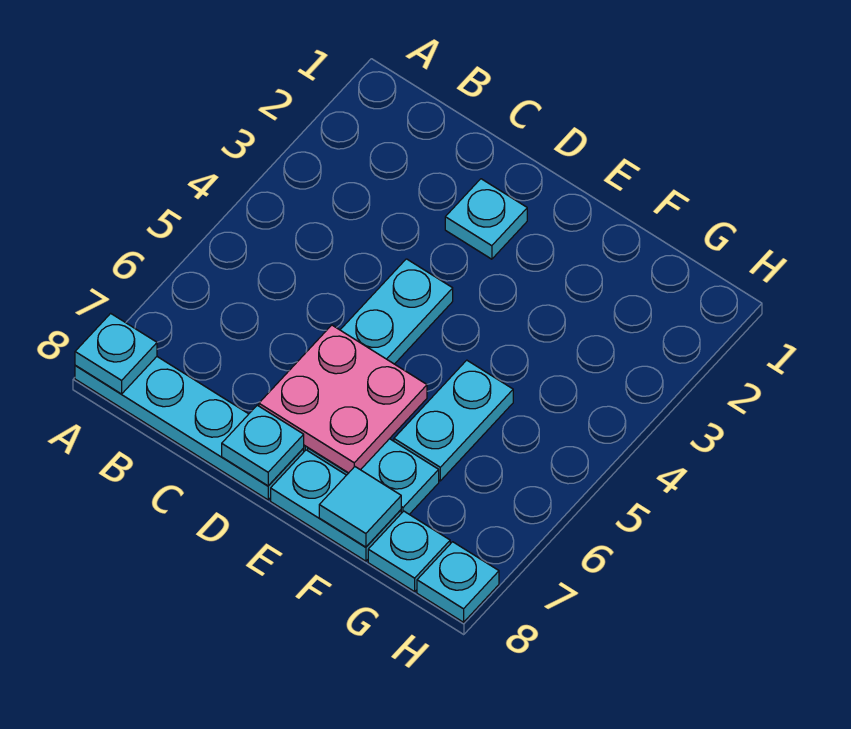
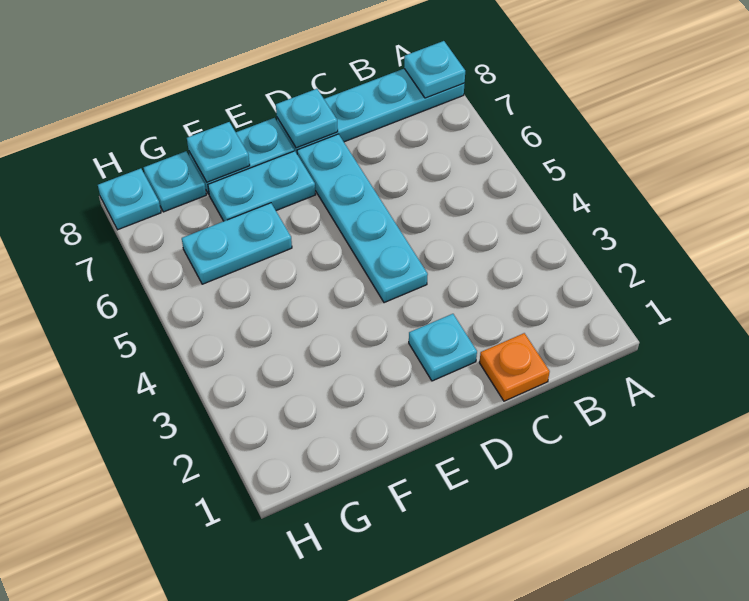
none -> orange 1x1 plate [479,333,550,401]
pink 2x2 plate [259,325,427,473] -> none
cyan 1x2 plate [394,360,513,481] -> cyan 1x2 plate turned to [182,203,292,284]
cyan 1x1 tile [319,467,401,547] -> cyan 1x1 plate [187,122,250,182]

